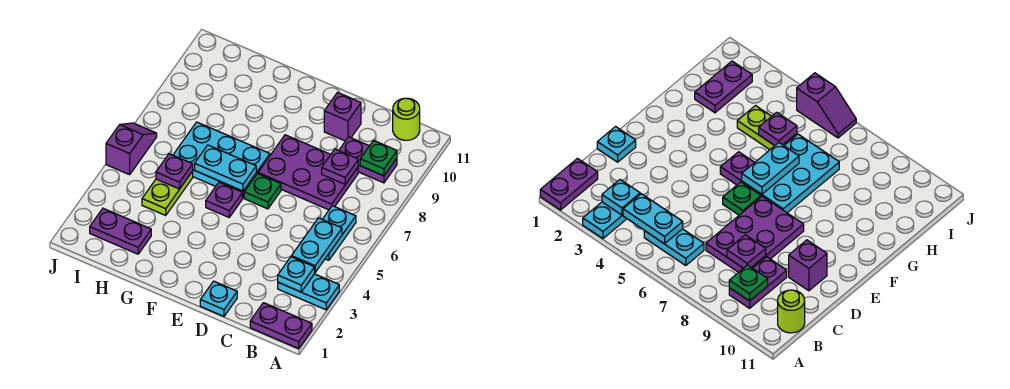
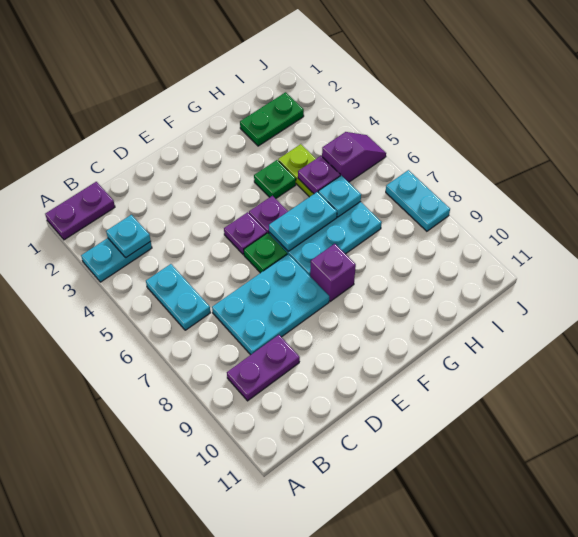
cyan 1x2 plate [292,218,342,272] -> cyan 1x2 plate moved to [386,170,450,231]
green 1x1 plate [360,140,397,176] -> green 1x1 plate moved to [254,160,296,199]
lime 1x1 round brick [393,98,420,140] -> none
purple 2x3 plate [258,135,358,210] -> cyan 2x3 plate [212,254,329,355]
purple 1x1 plate [322,149,358,184] -> purple 1x1 plate moved to [224,212,267,254]
cyan 1x1 plate [200,281,237,316] -> cyan 1x1 plate moved to [318,175,361,217]
purple 1x1 brick [324,93,361,141] -> purple 1x1 brick moved to [310,244,356,301]
purple 1x2 plate [90,208,151,254] -> green 1x2 plate [240,92,304,146]
purple 1x2 slope [106,123,157,175] -> purple 1x2 slope turned to [322,132,386,182]

